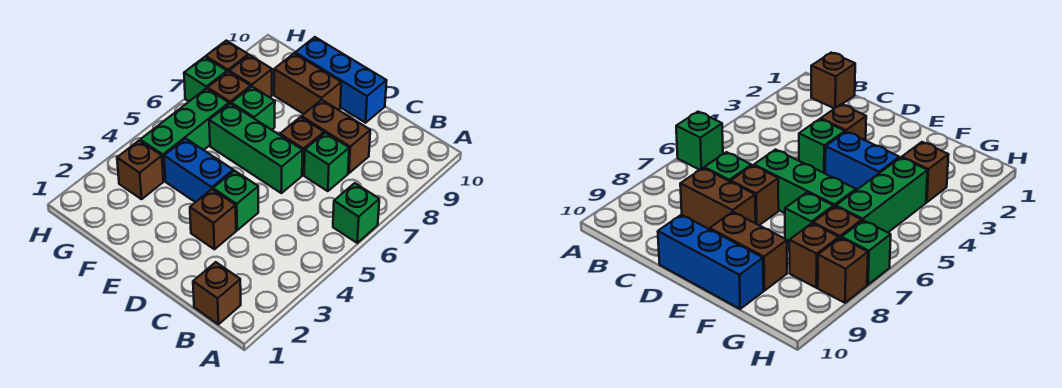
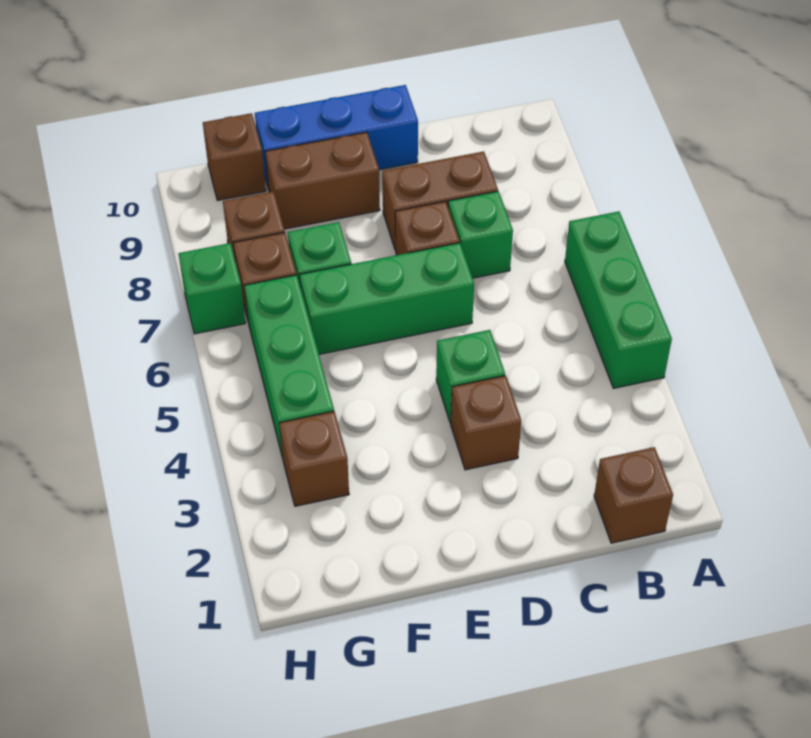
green 1x1 brick [333,183,379,243] -> green 1x3 brick [565,211,672,388]
blue 1x2 brick [164,139,233,202] -> none
brown 1x1 brick [206,41,248,72] -> brown 1x1 brick moved to [203,113,266,201]

